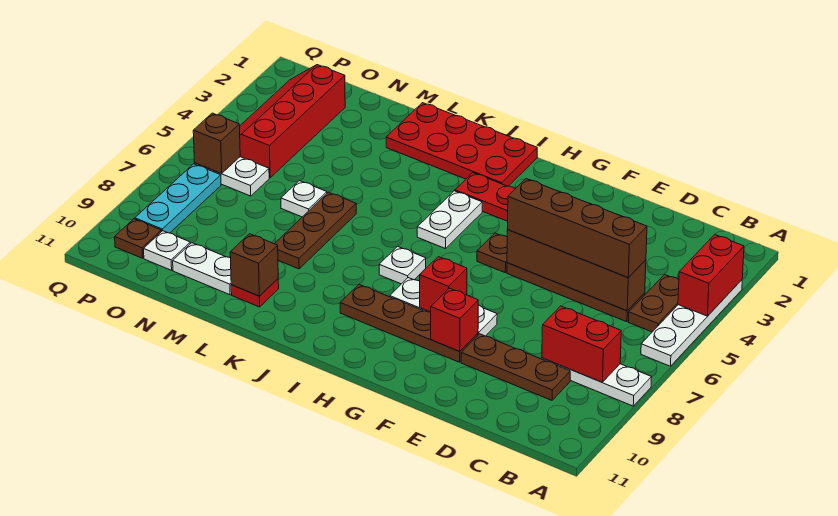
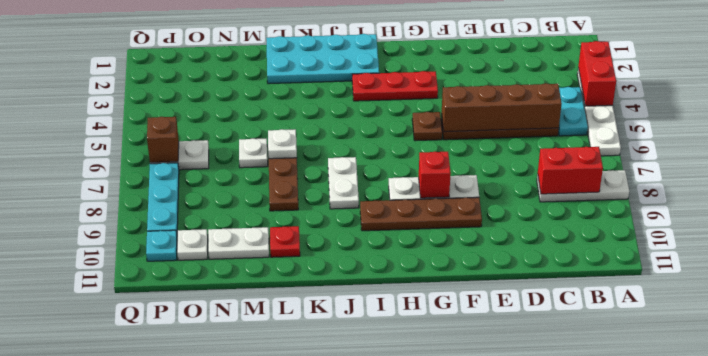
brown 1x2 plate [629,275,679,332] -> cyan 1x2 plate [558,87,588,136]
brown 1x4 brick [507,179,647,278] -> none
brown 1x3 plate [461,334,570,400] -> none
red 1x1 brick [430,288,478,351] -> none
red 2x4 plate [386,103,537,186] -> cyan 2x4 plate [266,34,379,84]
white 1x2 plate [417,191,482,249] -> white 1x2 plate moved to [328,157,359,209]
white 1x1 plate [379,246,426,284] -> white 1x1 plate moved to [268,129,297,159]
brown 1x1 brick [230,234,278,296] -> none
red 2x4 slope [240,65,345,178] -> none
brown 1x1 plate [115,219,161,258] -> cyan 1x1 plate [146,230,177,261]

